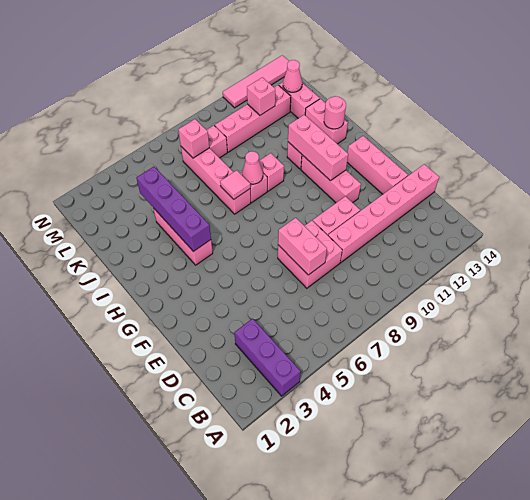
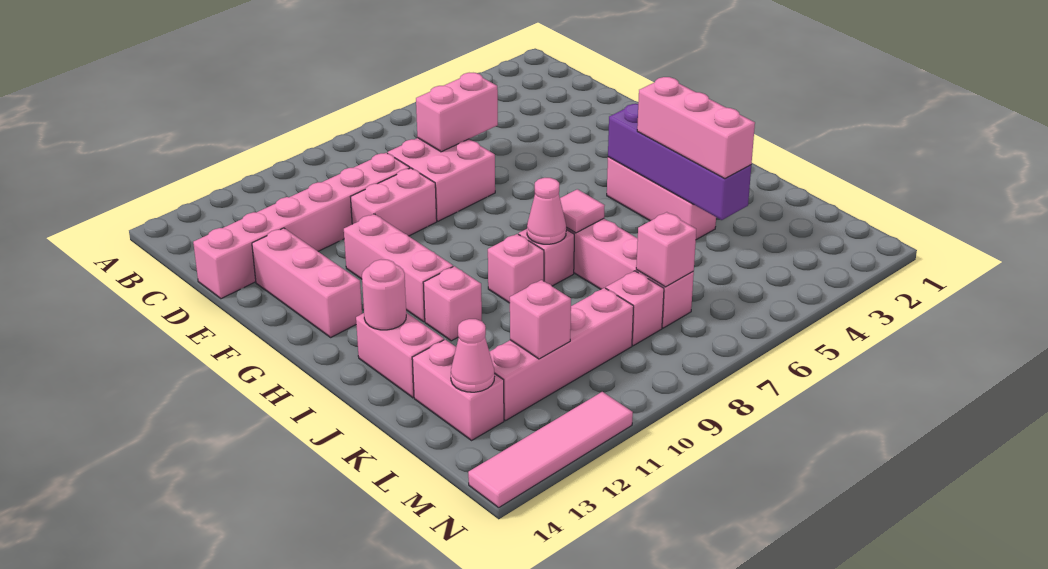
purple 1x3 brick [234,319,301,396] -> none
pink 1x2 brick [278,218,327,275] -> pink 1x2 brick turned to [416,73,498,152]
pink 1x3 brick [288,115,348,181] -> pink 1x3 brick moved to [637,77,755,179]

